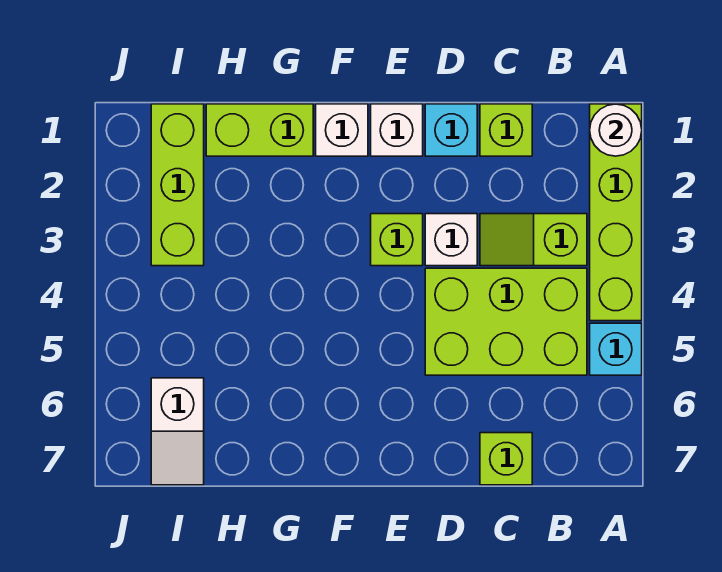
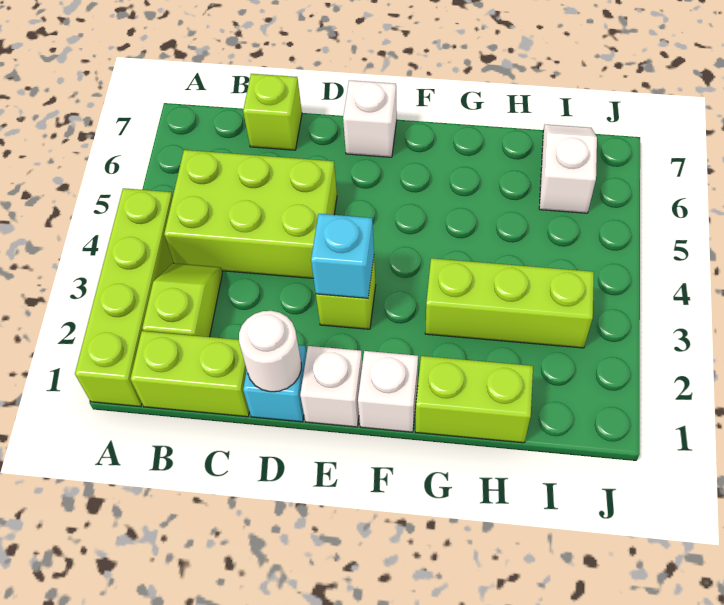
white 1x1 round brick [590,104,642,156] -> white 1x1 round brick moved to [239,311,301,392]
cyan 1x1 brick [590,323,642,375] -> cyan 1x1 brick moved to [311,214,374,298]
lime 1x2 slope [480,214,587,266] -> lime 1x2 slope turned to [142,263,222,337]
lime 1x1 brick [480,104,532,156] -> lime 1x2 brick [131,331,249,417]
white 1x1 brick [425,214,477,266] -> white 1x1 brick moved to [343,80,397,157]
lime 1x3 brick [151,104,204,266] -> lime 1x3 brick turned to [425,258,594,348]

